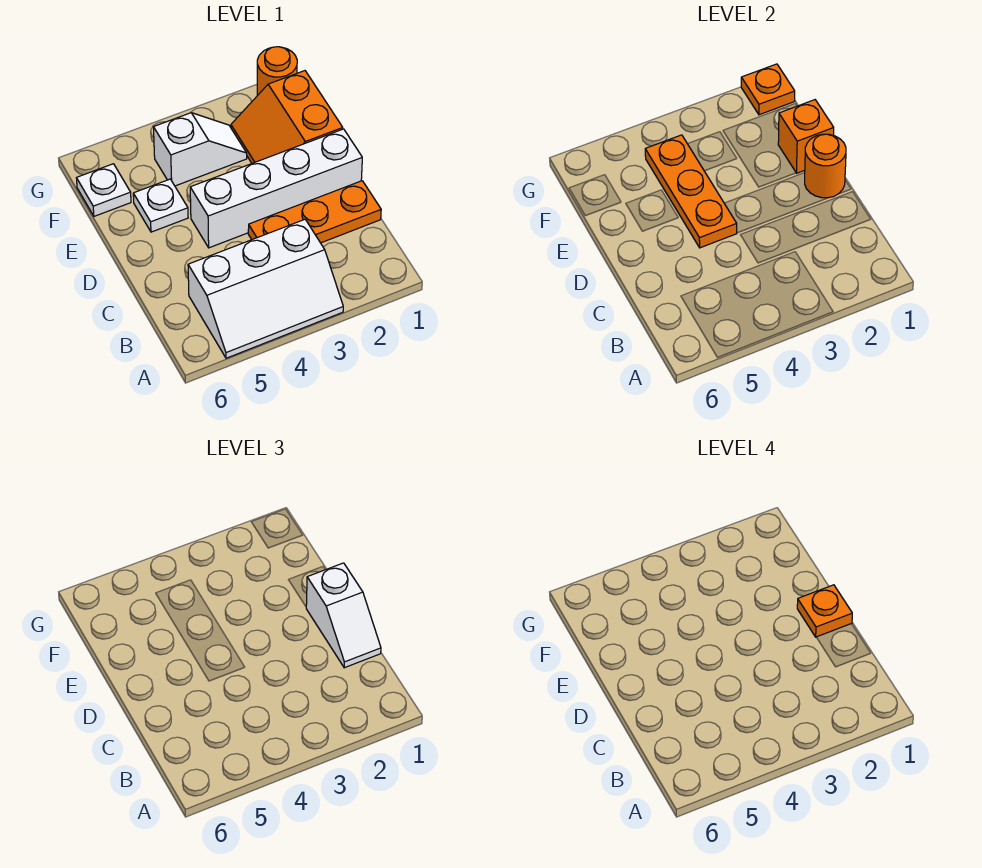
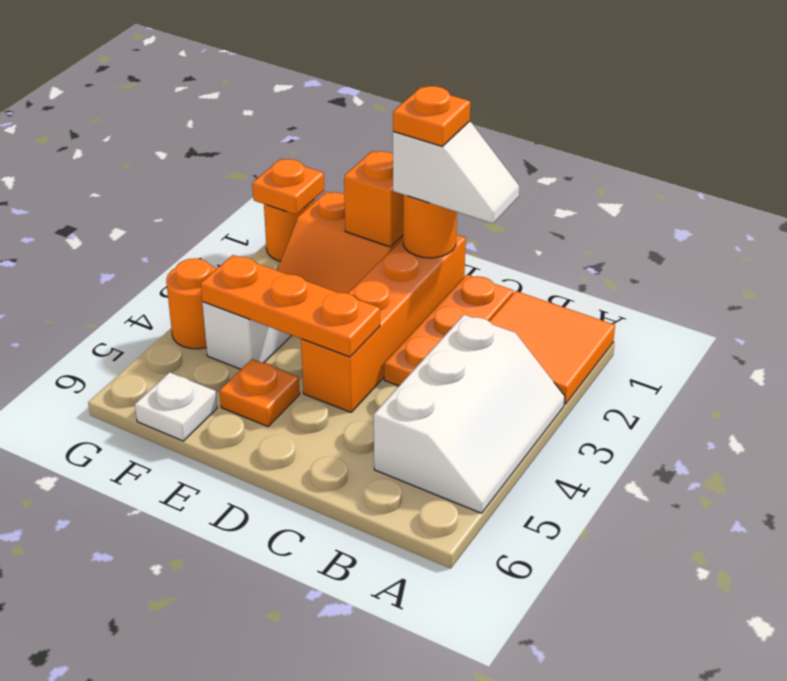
none -> orange 2x2 tile [489,291,615,404]
white 1x4 brick [190,129,362,248] -> orange 1x4 brick [301,234,466,412]
white 1x1 plate [133,179,188,232] -> orange 1x1 plate [220,359,300,427]
none -> orange 1x1 round brick [166,258,217,349]

